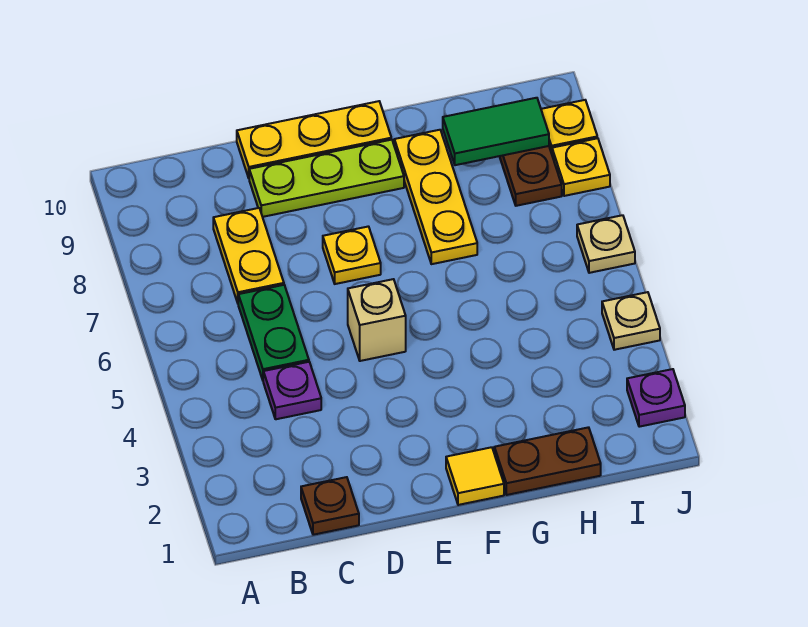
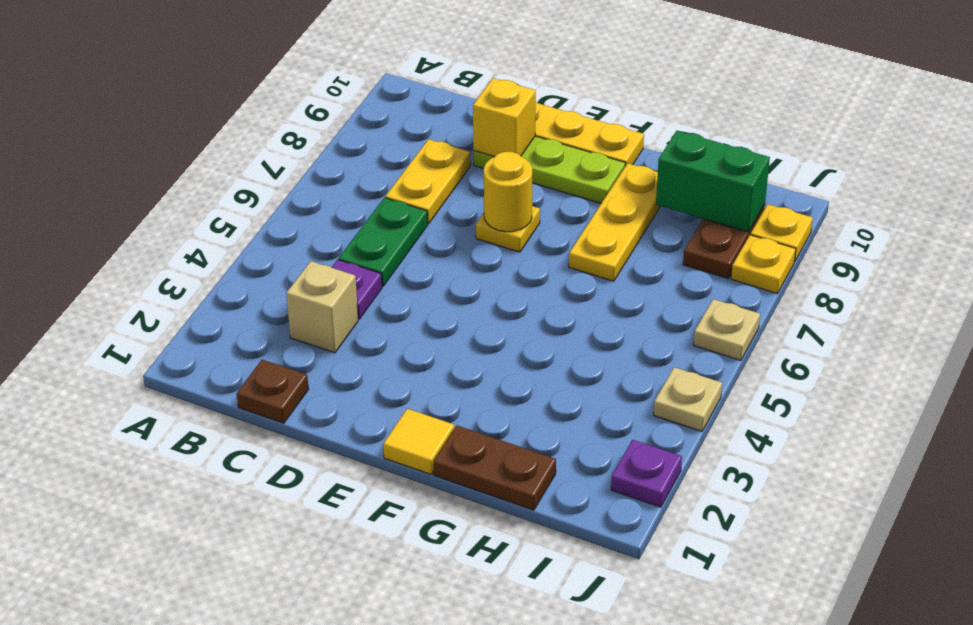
none -> yellow 1x1 brick [473,78,536,157]
tan 1x1 brick [348,279,406,361] -> tan 1x1 brick moved to [286,261,358,353]
none -> yellow 1x1 round brick [484,152,532,232]
green 1x2 tile [443,98,549,165] -> green 1x2 brick [656,131,770,232]

